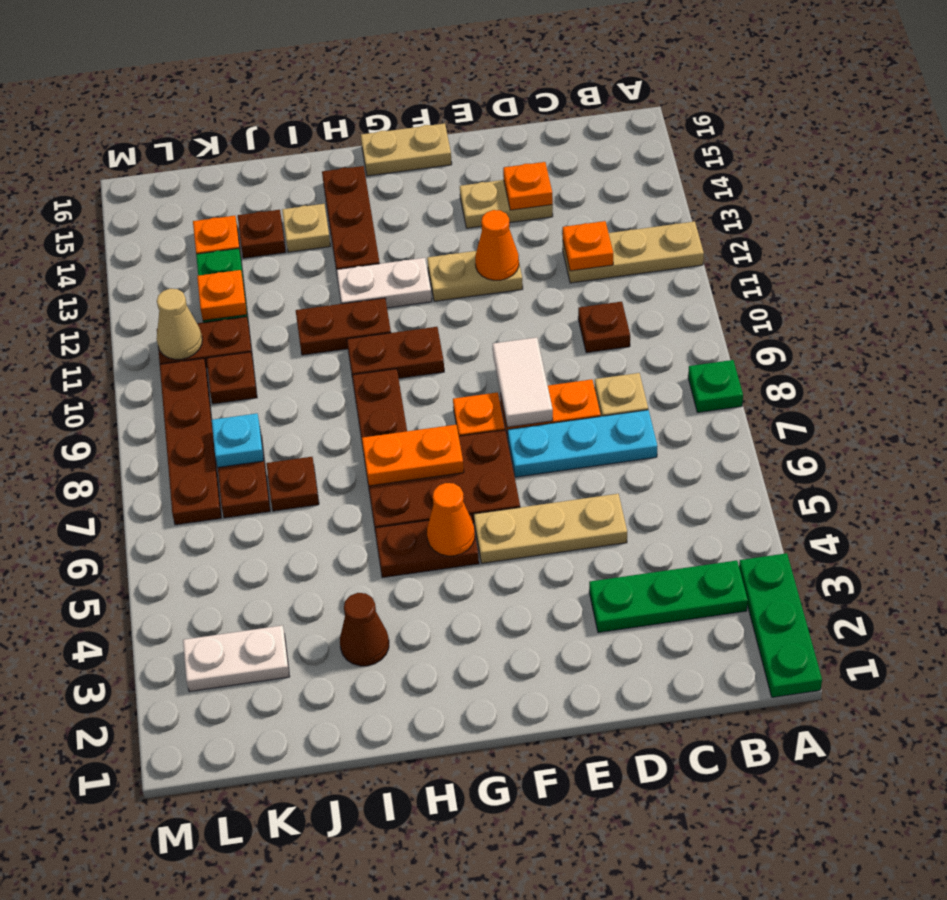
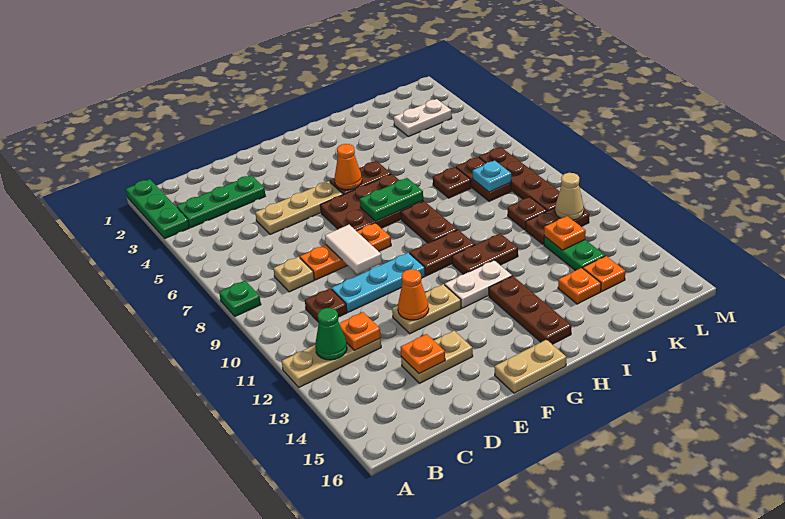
none -> green 1x1 cone [315,308,347,360]
cyan 1x3 plate [508,410,657,477] -> cyan 1x3 plate moved to [332,253,425,312]
orange 1x2 plate [362,425,464,486] -> green 1x2 plate [360,178,423,221]
brown 1x1 cone [340,593,389,666] -> none
tan 1x1 plate [282,204,330,252] -> none
brown 1x1 plate [238,210,286,258] -> orange 1x1 plate [558,268,601,304]

